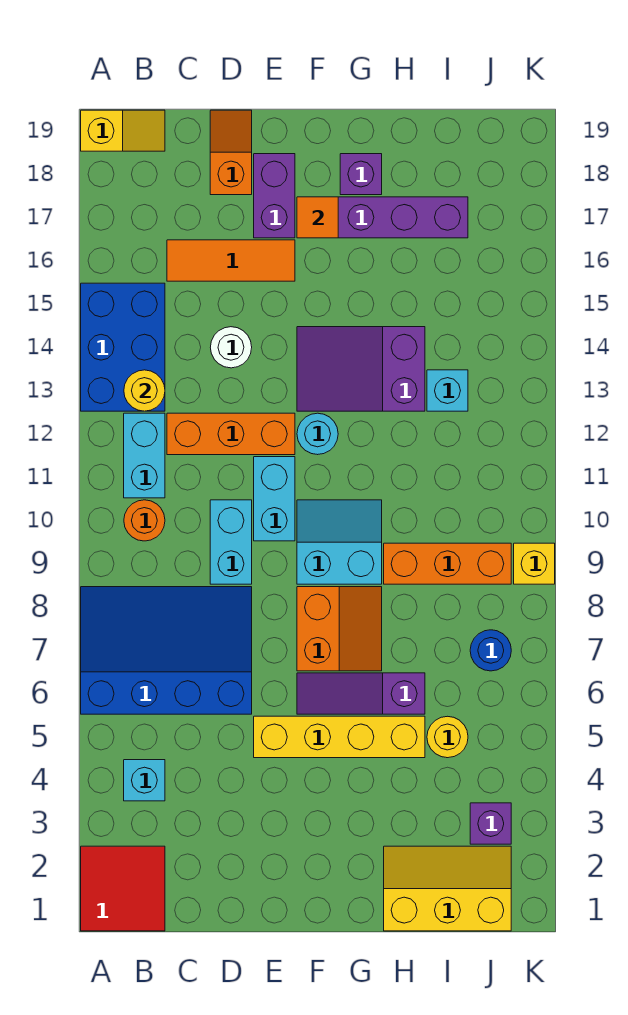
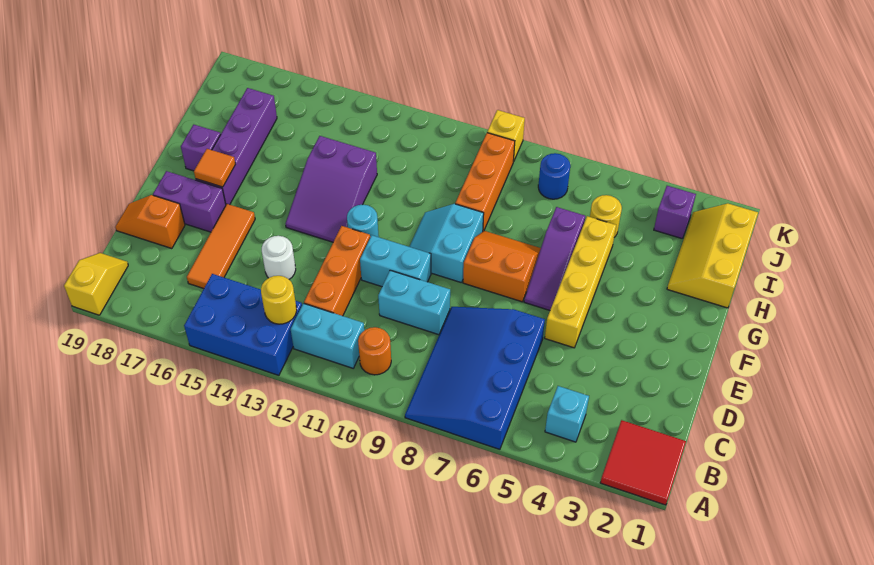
cyan 1x1 brick [427,370,468,411] -> none

